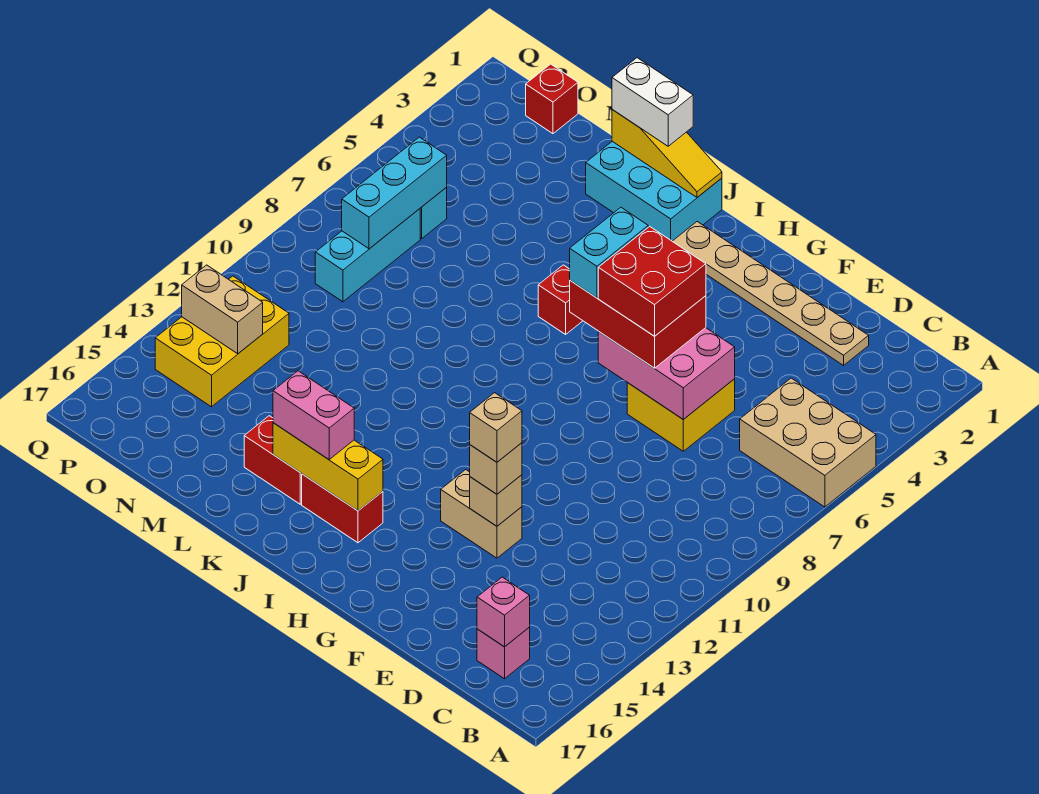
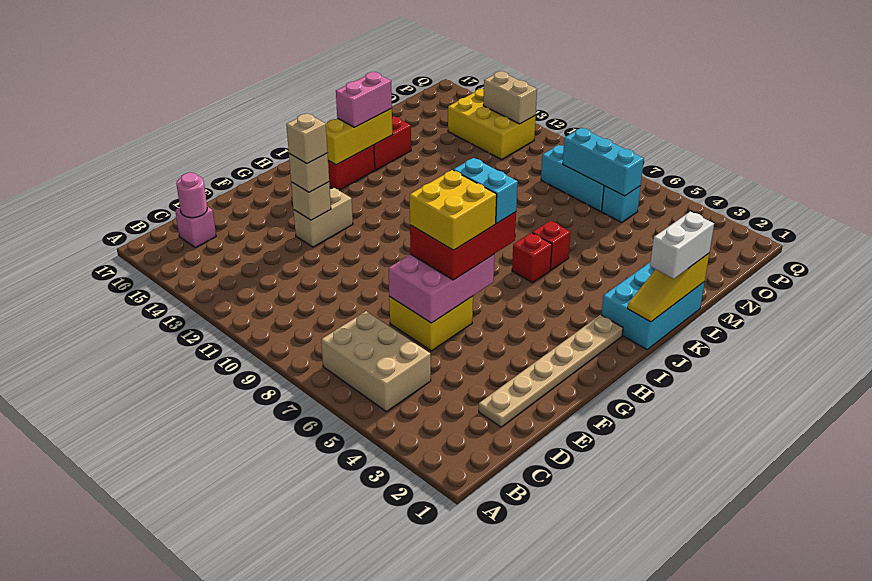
tan 2x3 brick [740,378,876,507] -> tan 2x3 brick turned to [321,311,431,412]
pink 1x1 brick [477,577,530,647] -> pink 1x1 round brick [176,173,207,218]
red 2x2 brick [598,226,706,336] -> yellow 2x2 brick [410,170,497,250]
red 1x1 brick [526,64,578,134] -> red 1x1 brick moved to [532,221,571,270]
tan 1x2 brick [182,265,263,354] -> tan 1x2 brick turned to [483,71,537,124]

